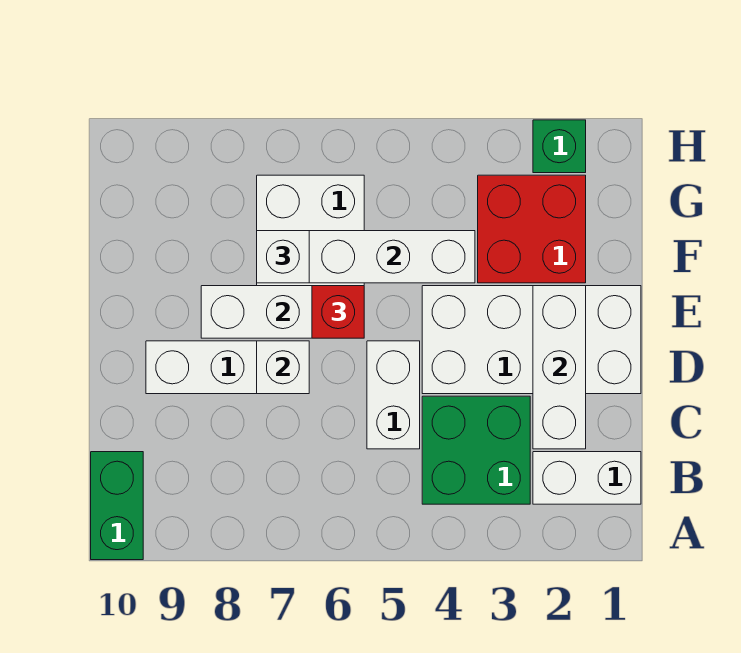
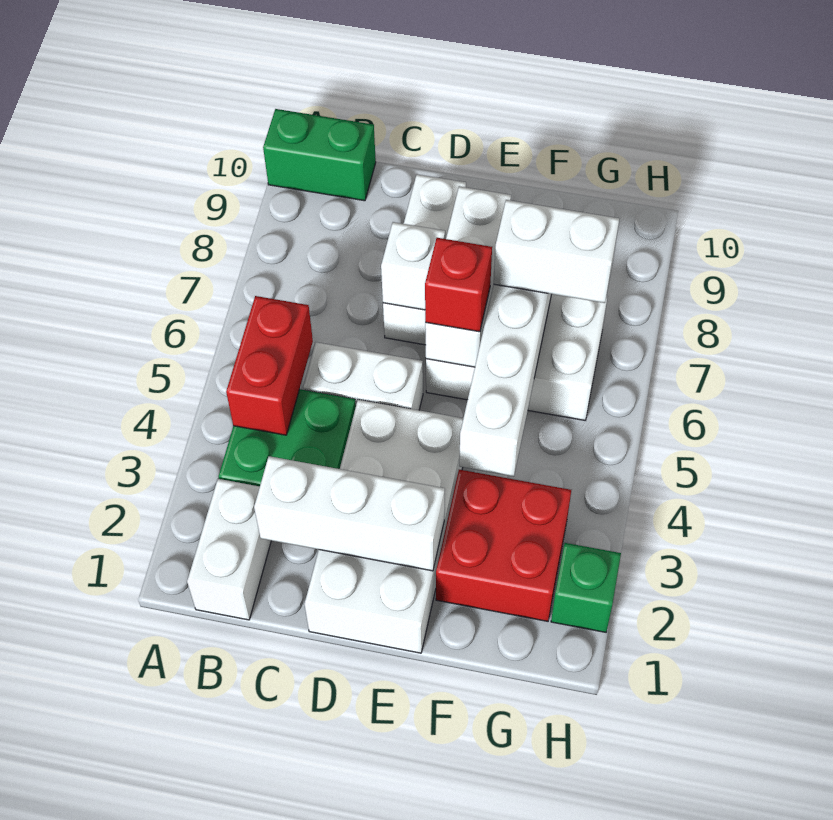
none -> red 1x2 brick [226,296,313,435]
white 1x1 brick [257,231,309,283] -> white 1x2 brick [494,200,619,303]

